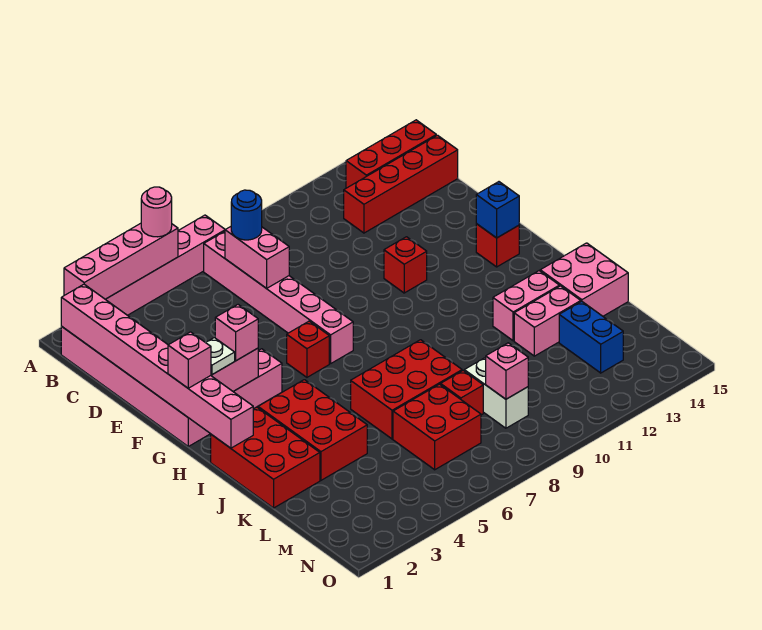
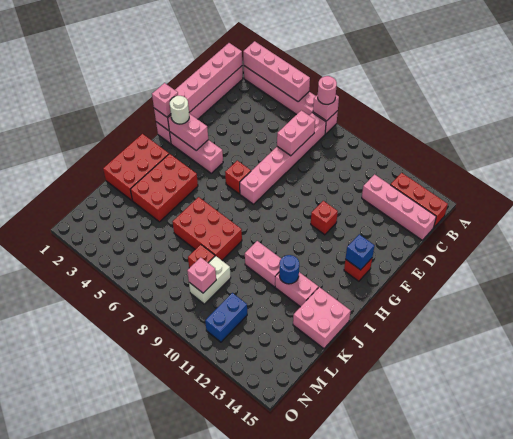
pink 1x1 round brick [141,187,172,237] -> pink 1x1 round brick moved to [318,76,337,104]
pink 1x8 brick [61,284,253,448] -> pink 1x6 brick [154,43,242,131]
blue 1x1 round brick [231,190,262,240] -> blue 1x1 round brick moved to [279,255,299,284]
red 1x4 brick [344,135,458,233] -> pink 1x4 brick [362,174,436,240]
white 1x1 plate [206,338,235,375] -> white 1x1 round brick [170,96,189,124]
pink 1x1 brick [215,305,258,361] -> pink 1x1 brick moved to [313,95,339,121]
pink 1x2 brick [514,286,581,356] -> pink 1x2 brick moved to [245,241,281,287]
red 2x2 brick [393,384,481,470] -> none
blue 1x2 brick [559,301,623,373] -> blue 1x2 brick moved to [205,293,247,342]

